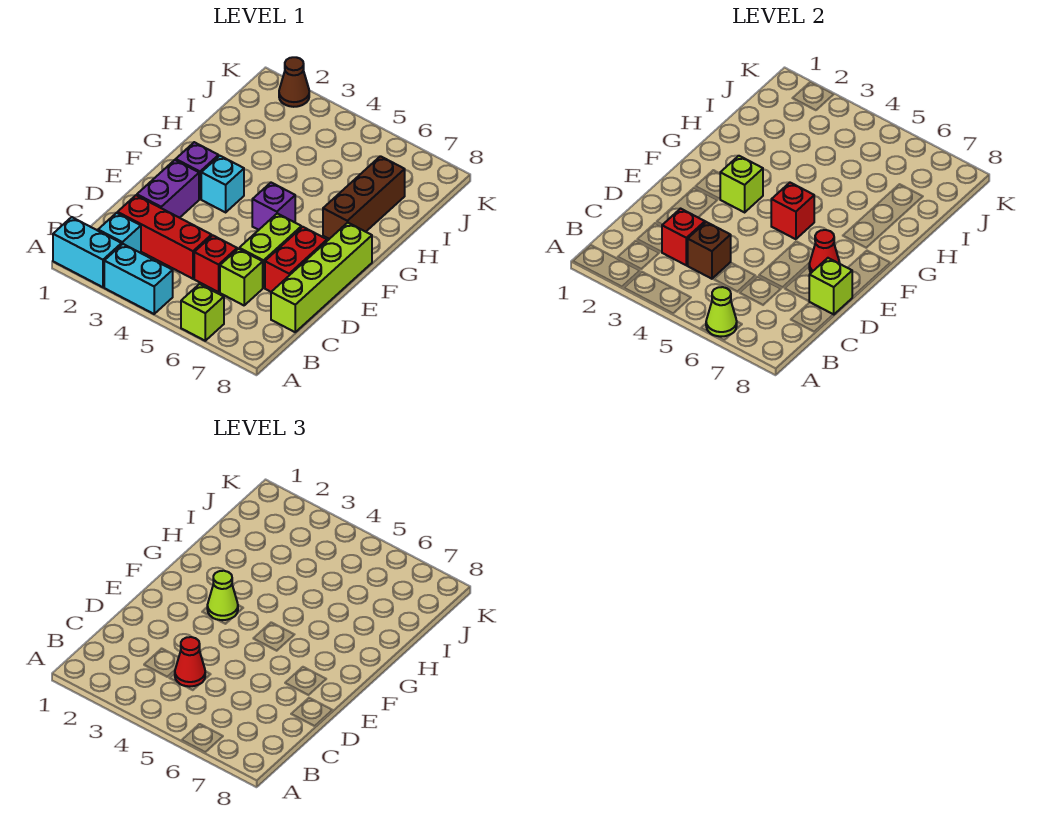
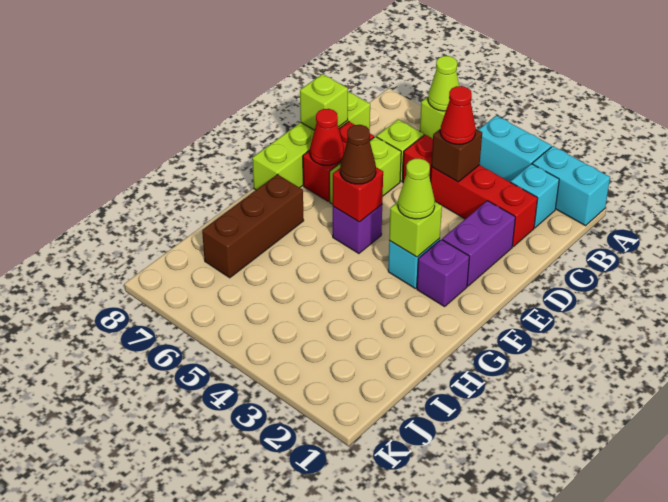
red 1x1 brick [662,209,705,265] -> none
brown 1x1 cone [279,57,309,107] -> brown 1x1 cone moved to [340,125,376,184]

